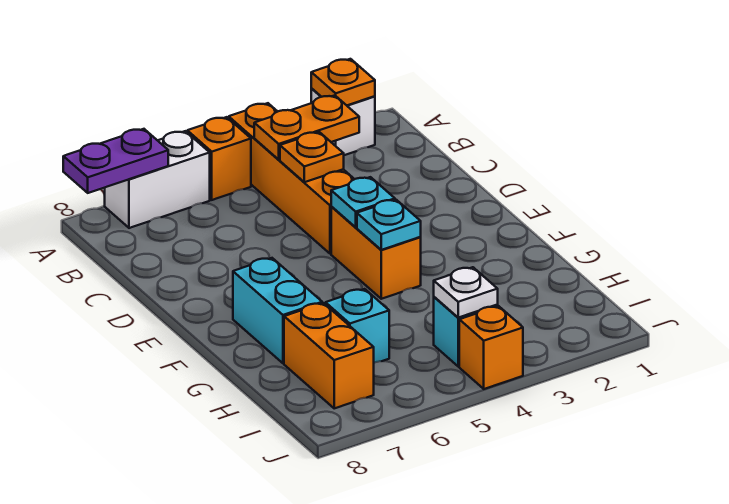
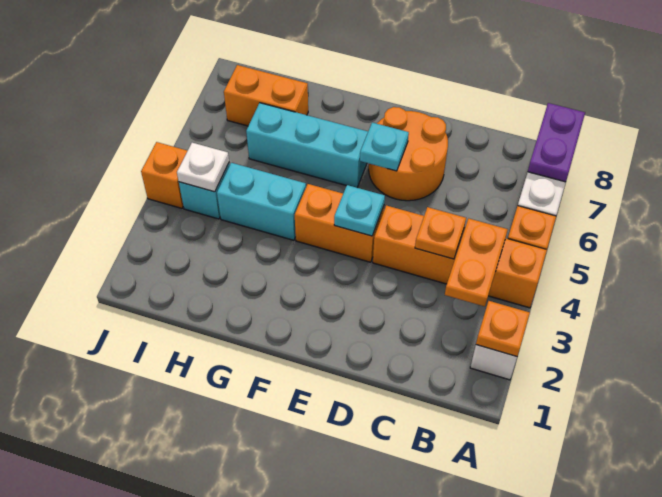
none -> orange 2x2 round brick [369,107,448,201]
cyan 1x1 plate [357,200,421,250] -> cyan 1x1 plate moved to [360,123,409,171]
cyan 1x2 brick [233,258,322,363] -> cyan 1x2 brick moved to [217,163,306,240]
cyan 1x1 brick [325,289,389,363] -> cyan 1x3 brick [246,103,368,188]

